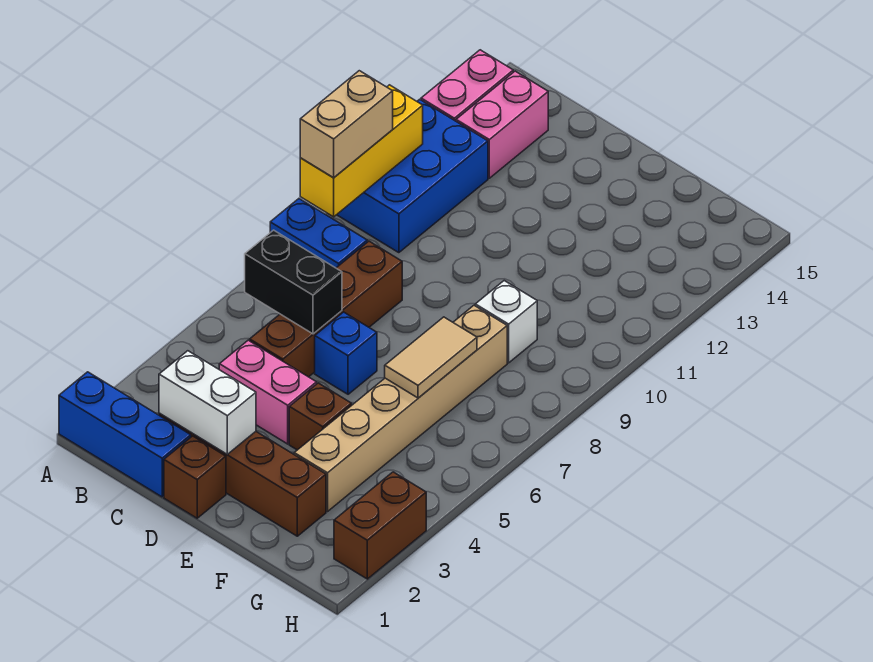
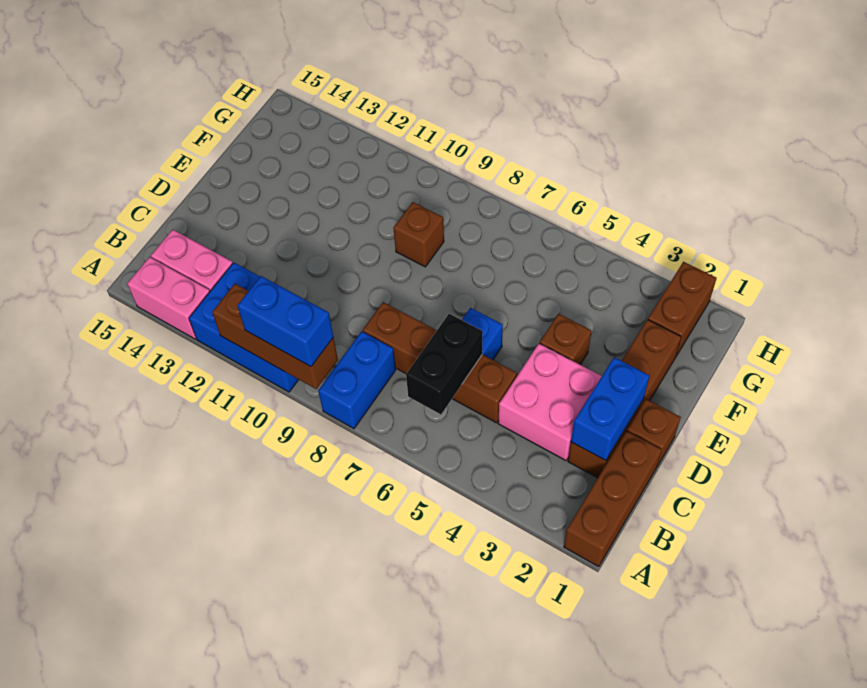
blue 1x3 brick [59,372,191,497] -> brown 1x3 brick [564,431,662,567]
yellow 1x3 brick [300,85,423,217] -> brown 1x3 brick [212,284,338,389]
tan 1x2 brick [300,71,393,178] -> blue 1x2 brick [238,276,333,367]
white 1x2 brick [159,351,256,454] -> blue 1x2 brick [571,357,650,461]
pink 1x2 brick [219,340,317,444] -> pink 2x2 brick [498,343,602,460]
tan 1x6 brick [294,306,507,511] -> none
tan 1x2 tile [385,317,477,398] -> none
white 1x1 brick [475,281,537,363] -> brown 1x1 brick [394,202,444,267]
brown 1x2 brick [334,472,426,579] -> brown 1x2 brick turned to [648,262,716,356]

